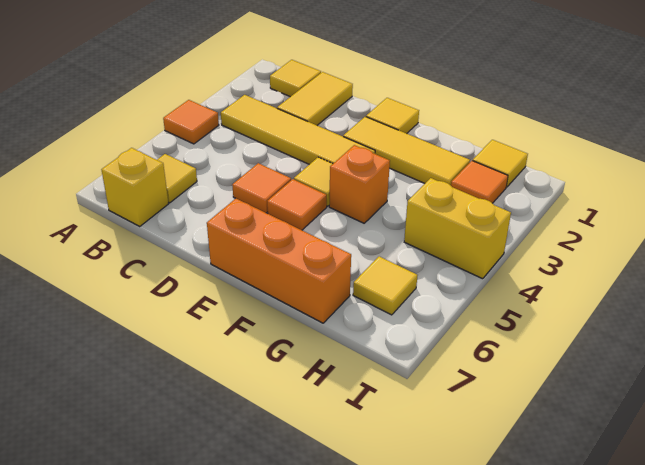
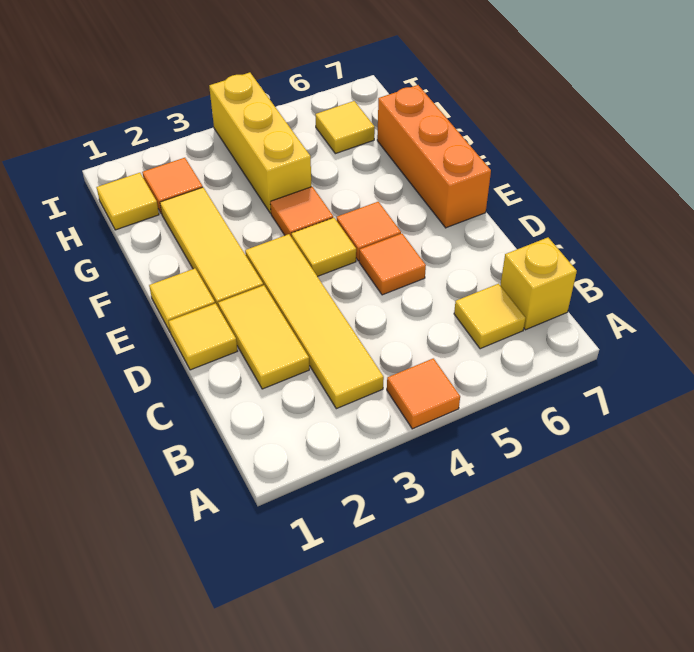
yellow 1x1 tile [270,60,321,97] -> yellow 1x1 tile moved to [169,303,237,370]
yellow 1x2 tile [277,72,353,125] -> yellow 1x2 tile turned to [218,285,309,389]
orange 1x1 brick [329,145,390,223] -> orange 1x1 tile [270,187,333,237]
yellow 1x2 brick [404,178,511,279] -> yellow 1x3 brick [209,72,311,213]

